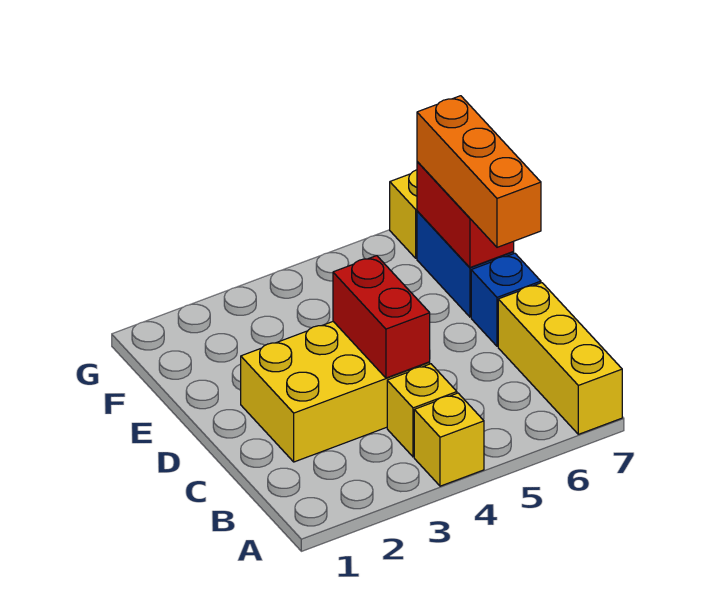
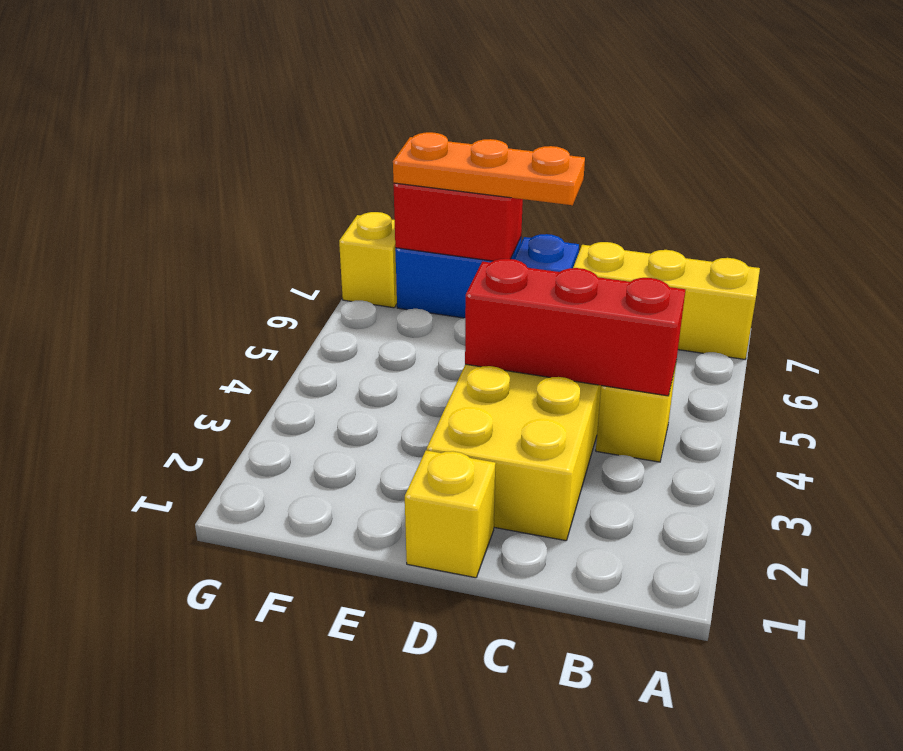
yellow 1x1 brick [414,393,484,486] -> yellow 1x1 brick moved to [405,450,496,578]
red 1x2 brick [333,256,430,378] -> red 1x3 brick [465,259,685,396]
orange 1x3 brick [417,96,541,247] -> orange 1x3 plate [393,132,585,205]

